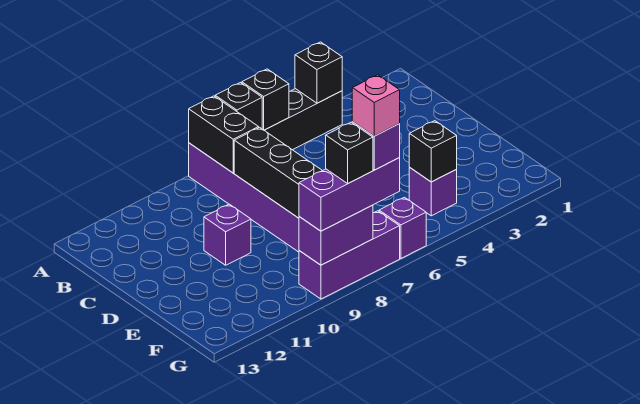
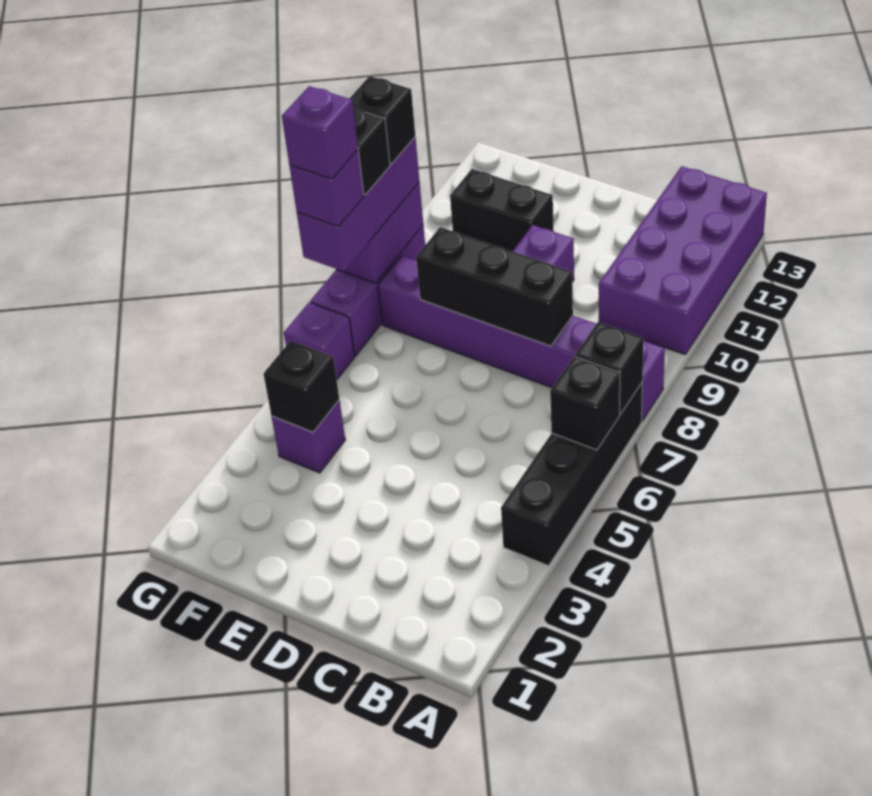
black 1x1 brick [295,42,342,103] -> black 1x1 brick moved to [349,76,415,164]
black 1x2 brick [189,96,259,173] -> black 1x2 brick moved to [450,169,554,251]
none -> purple 2x4 brick [599,166,767,355]
pink 1x1 brick [352,75,400,136] -> purple 1x1 brick [282,86,358,179]

